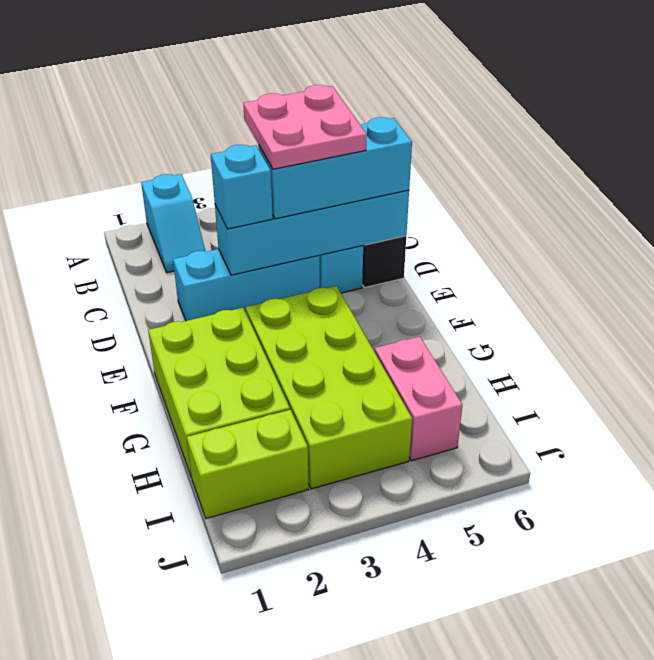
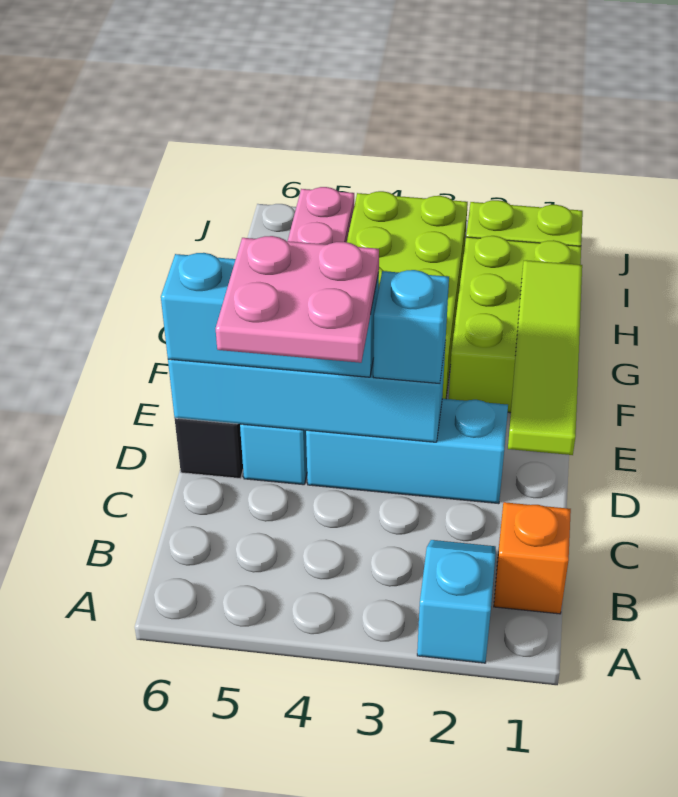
none -> orange 1x1 brick [494,502,571,614]
none -> lime 1x4 tile [508,260,582,455]

